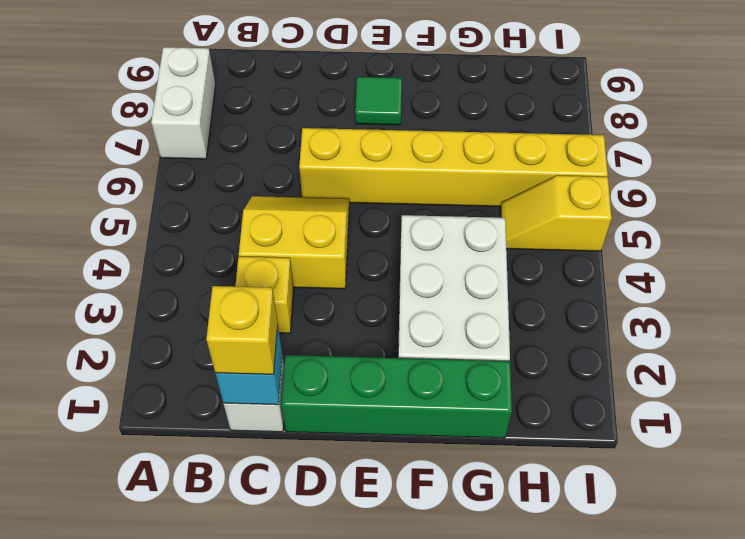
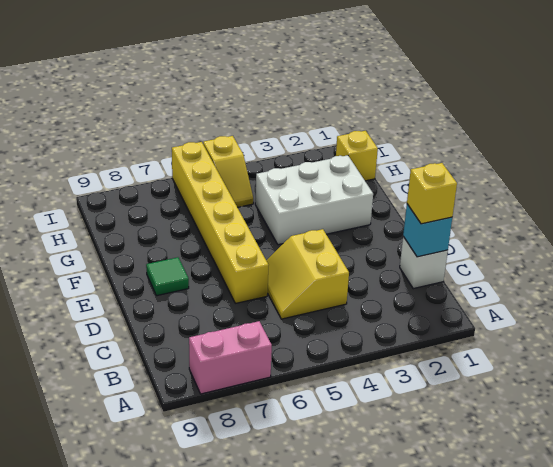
white 1x2 brick [151,47,216,159] -> pink 1x2 brick [189,321,272,394]
yellow 1x1 brick [235,257,294,333] -> yellow 1x1 brick moved to [336,131,378,181]
green 1x4 brick [282,355,512,438] -> none

